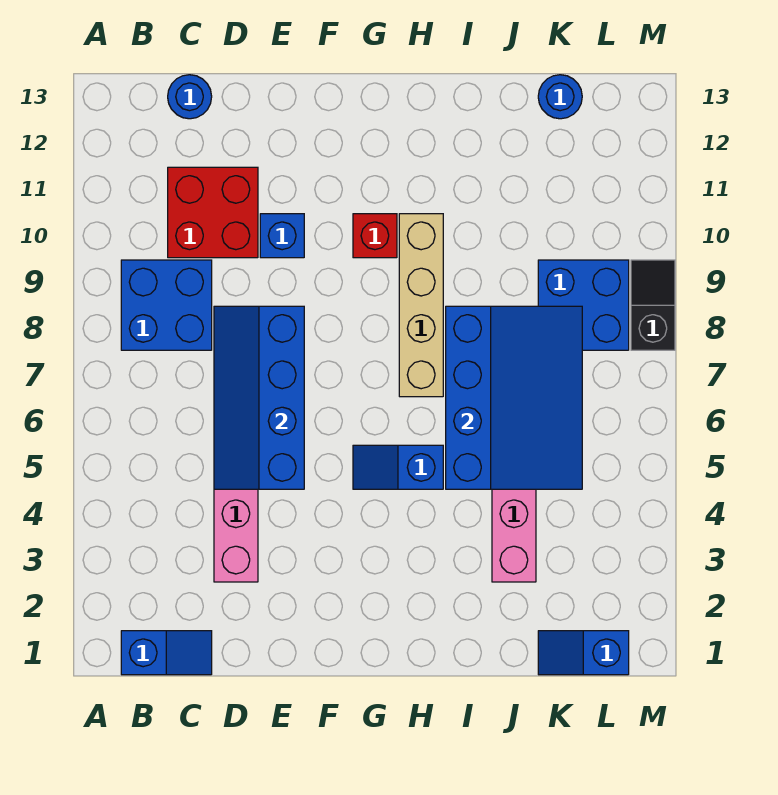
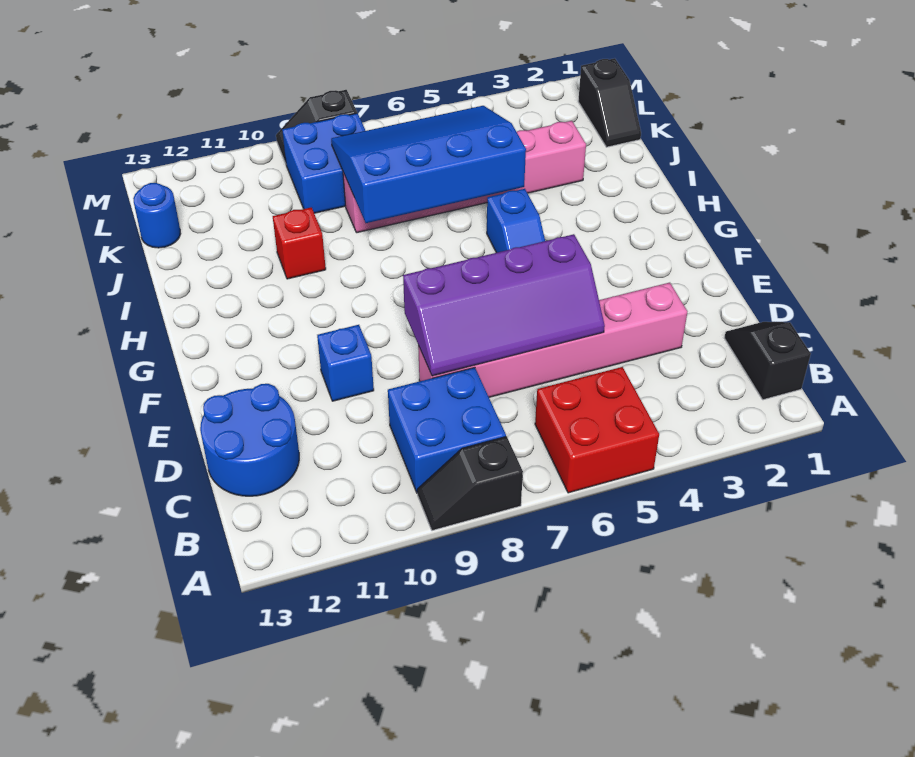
none -> black 1x2 slope [417,436,523,531]
blue 1x2 slope [121,631,212,675] -> black 1x2 slope [724,322,811,400]
red 2x2 brick [168,167,258,258] -> red 2x2 brick moved to [535,367,659,493]
blue 1x1 round brick [168,75,212,119] -> blue 2x2 round brick [200,384,299,496]
blue 2x4 slope [214,306,304,489] -> purple 2x4 slope [403,234,605,376]
red 1x1 brick [353,214,397,258] -> red 1x1 brick moved to [273,207,326,279]
tan 1x4 brick [399,214,443,397] -> none
blue 1x2 slope [538,631,629,675] -> black 1x2 slope [578,58,641,147]

